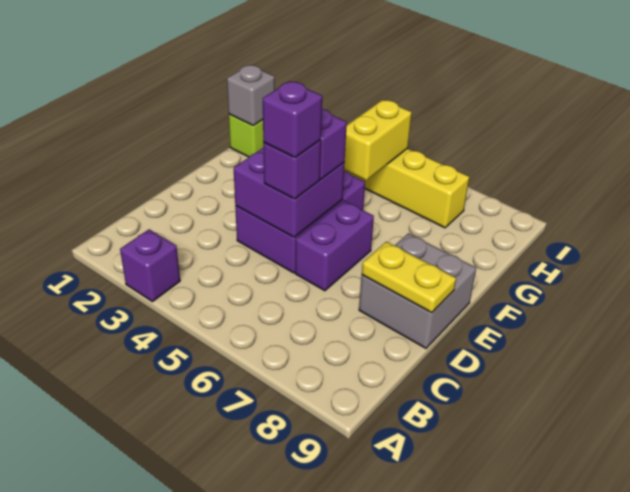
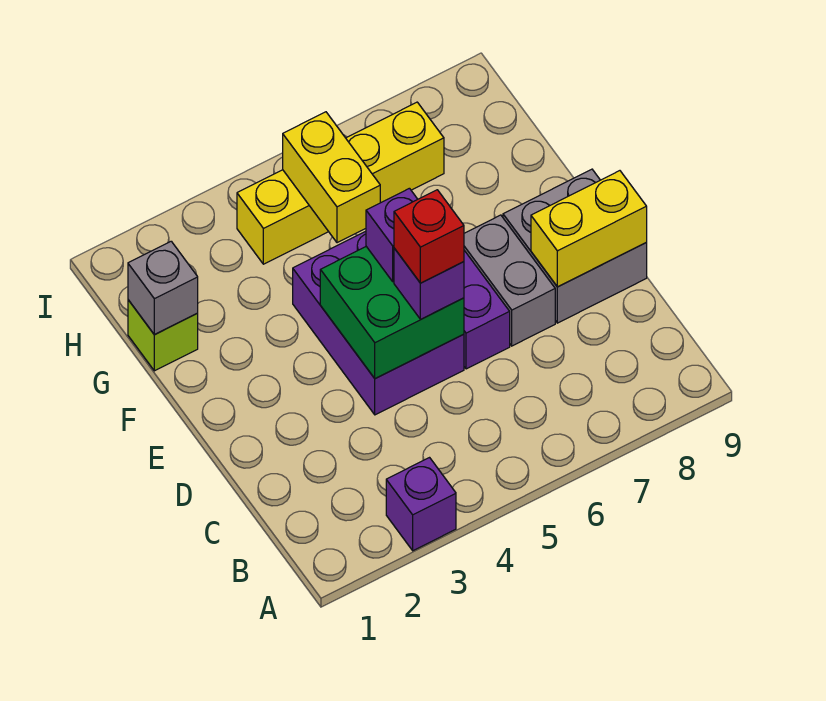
purple 2x2 brick [234,148,344,237] -> green 2x2 brick [320,247,464,379]
purple 1x1 brick [263,81,322,158] -> red 1x1 brick [394,190,464,283]
none -> grey 1x2 brick [464,215,555,346]
yellow 1x2 plate [362,242,456,312] -> yellow 1x2 brick [531,171,647,287]

